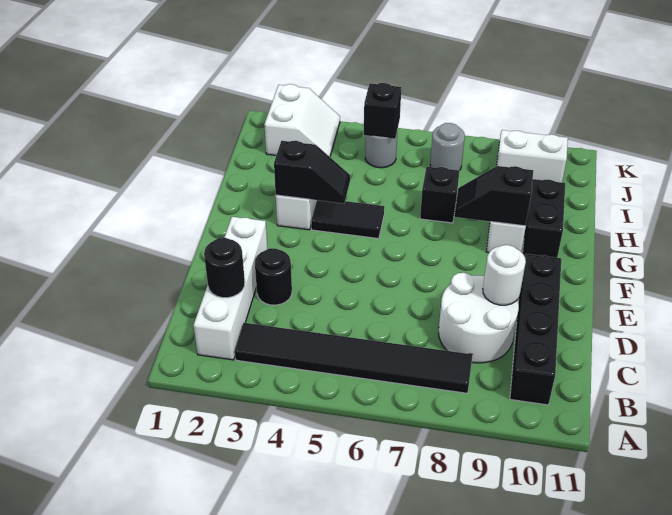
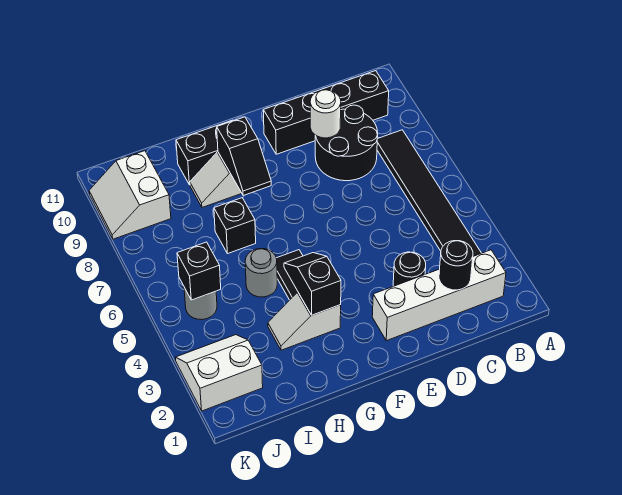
white 2x2 round brick [439,273,519,363] -> black 2x2 round brick [315,105,378,181]
grey 1x1 round brick [430,123,465,170] -> grey 1x1 round brick moved to [245,249,277,297]

